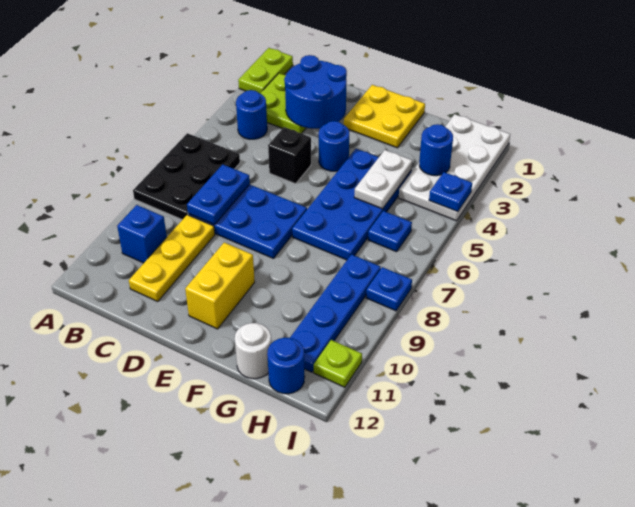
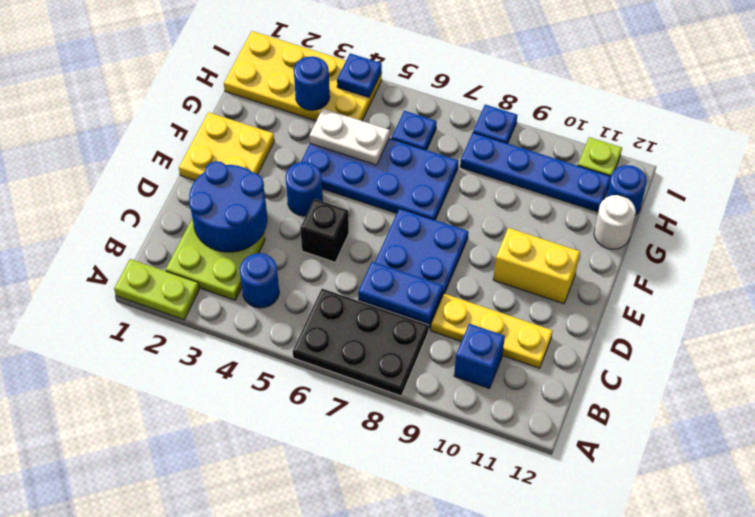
white 2x4 plate [399,114,510,221] -> yellow 2x4 plate [224,31,382,121]

